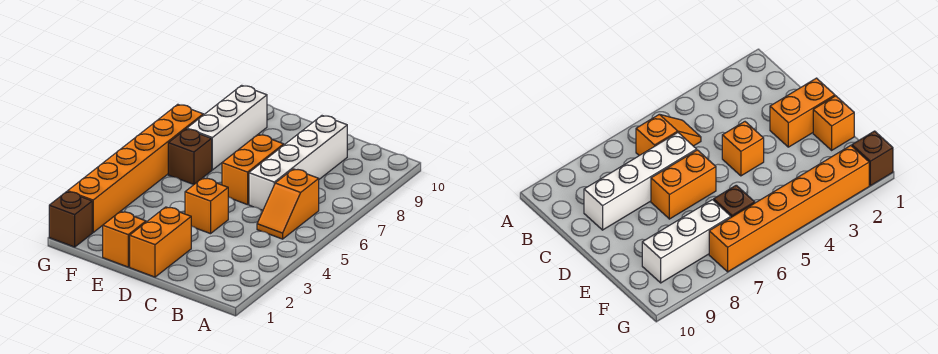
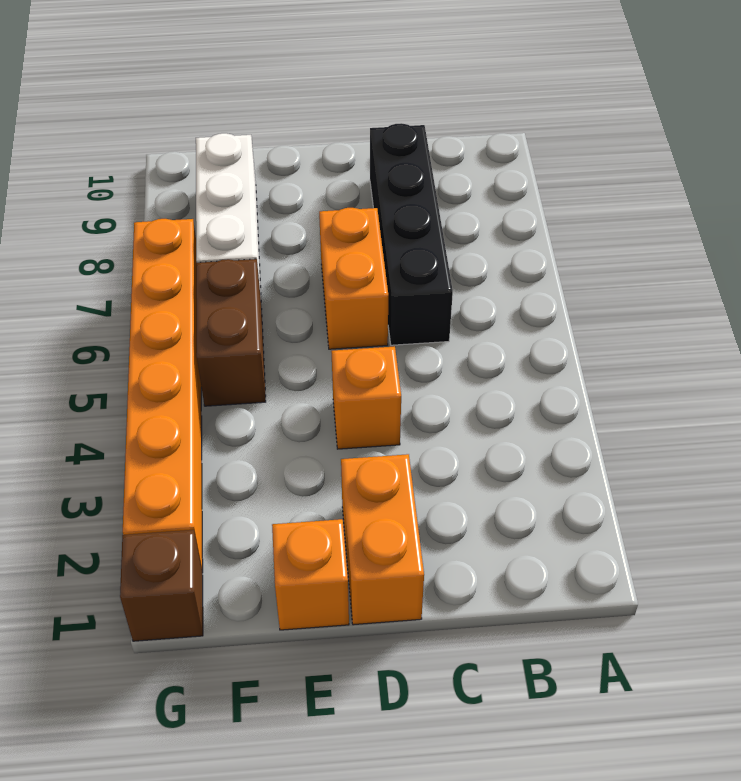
orange 1x2 slope [257,169,319,239] -> none
white 1x4 brick [249,116,347,210] -> black 1x4 brick [370,123,453,345]
brown 1x1 brick [168,129,212,185] -> brown 1x2 brick [196,259,266,406]

